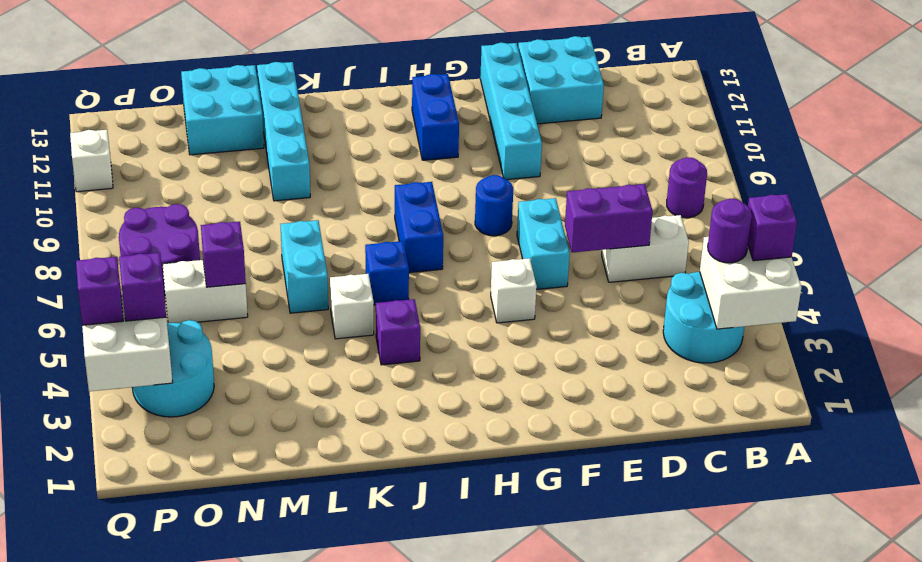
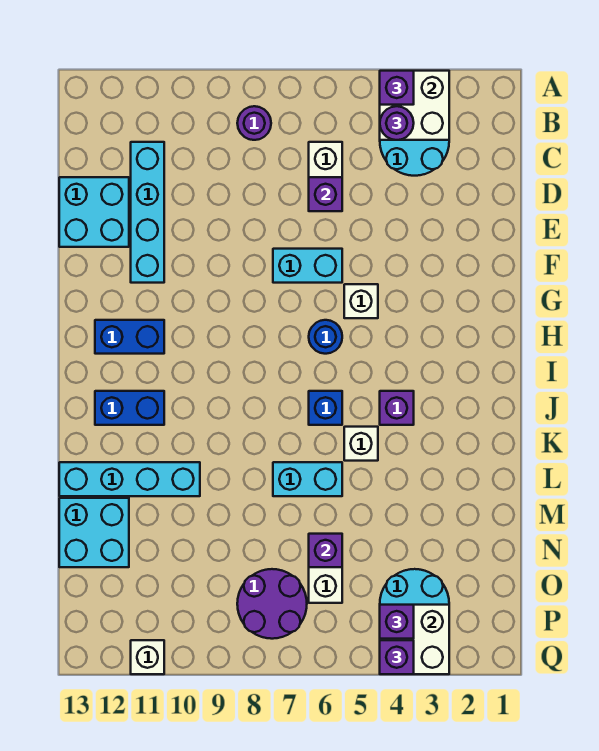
purple 1x2 brick [565,184,653,252] -> purple 1x1 brick [309,177,342,211]
cyan 1x4 brick [480,43,542,180] -> cyan 1x4 brick turned to [131,142,164,283]
blue 1x1 round brick [475,175,513,236] -> blue 1x1 round brick moved to [309,320,342,354]
blue 1x2 brick [395,182,443,273] -> blue 1x2 brick moved to [95,391,164,425]

